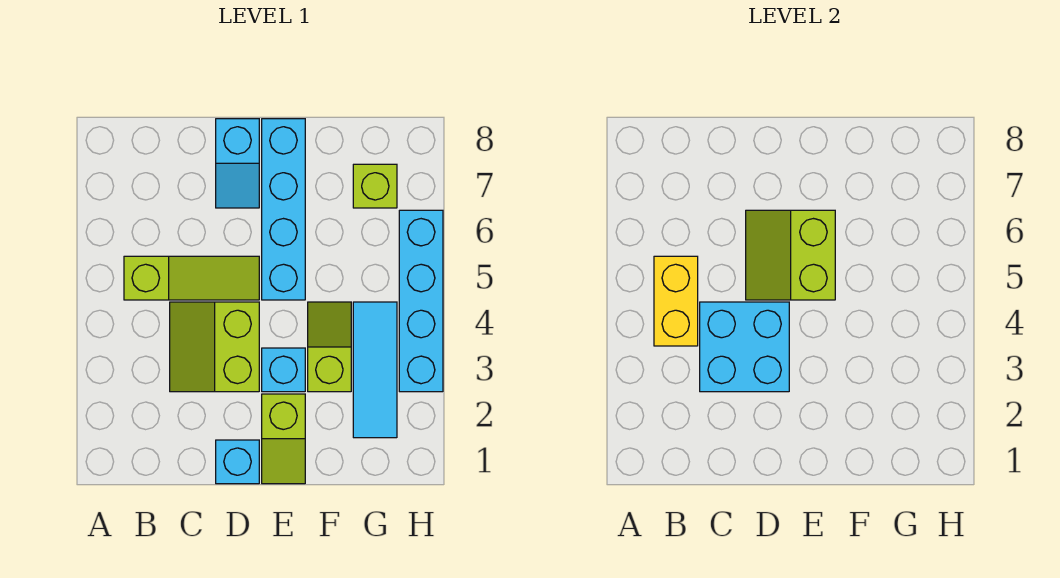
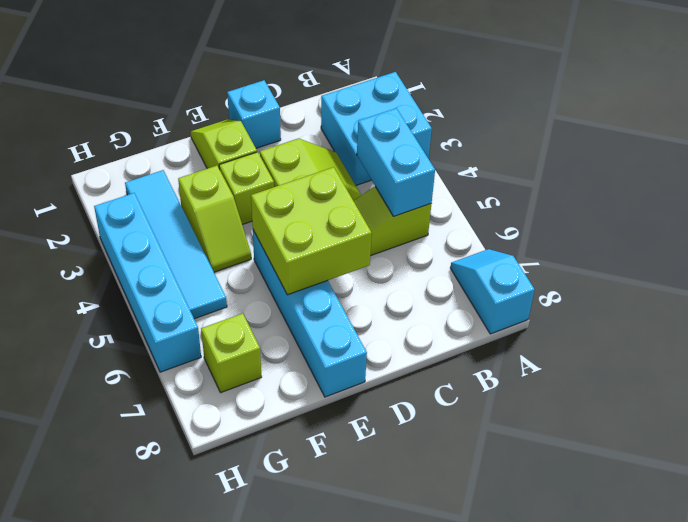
yellow 1x2 brick [654,256,698,346] -> cyan 1x2 brick [357,108,435,216]
cyan 2x2 brick [700,302,789,392] -> cyan 2x2 brick moved to [321,72,432,185]
lime 2x2 slope [746,210,835,300] -> lime 2x2 brick [251,167,372,295]
cyan 1x2 slope [216,119,259,208] -> cyan 1x2 slope moved to [450,249,535,334]
cyan 1x1 brick [262,348,305,392] -> lime 1x1 brick [219,152,274,225]
cyan 1x3 tile [353,302,397,438] -> cyan 1x4 tile [125,170,227,319]

